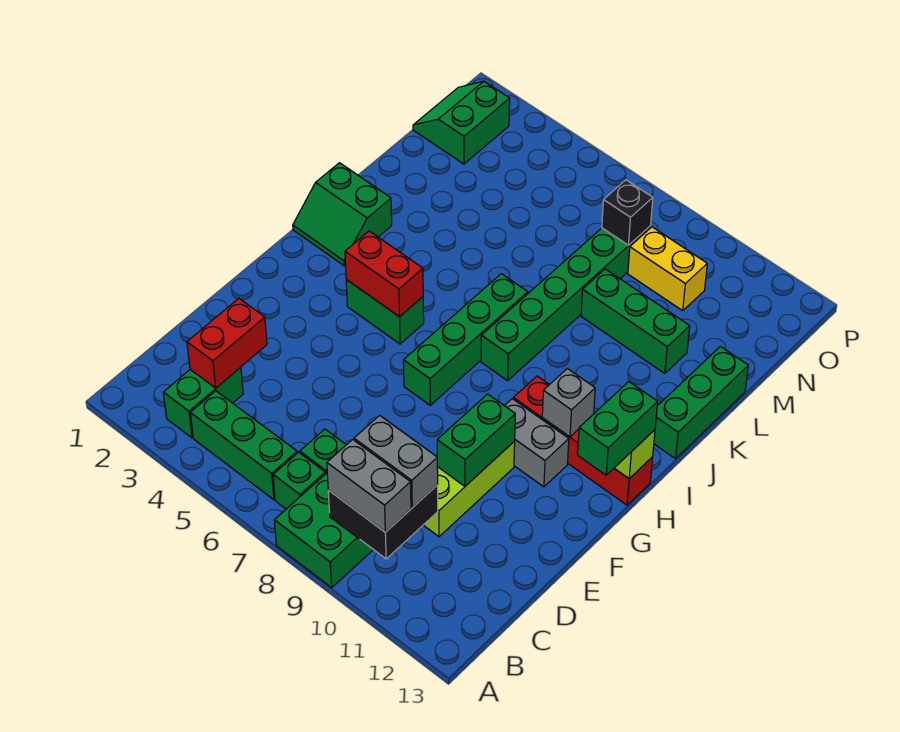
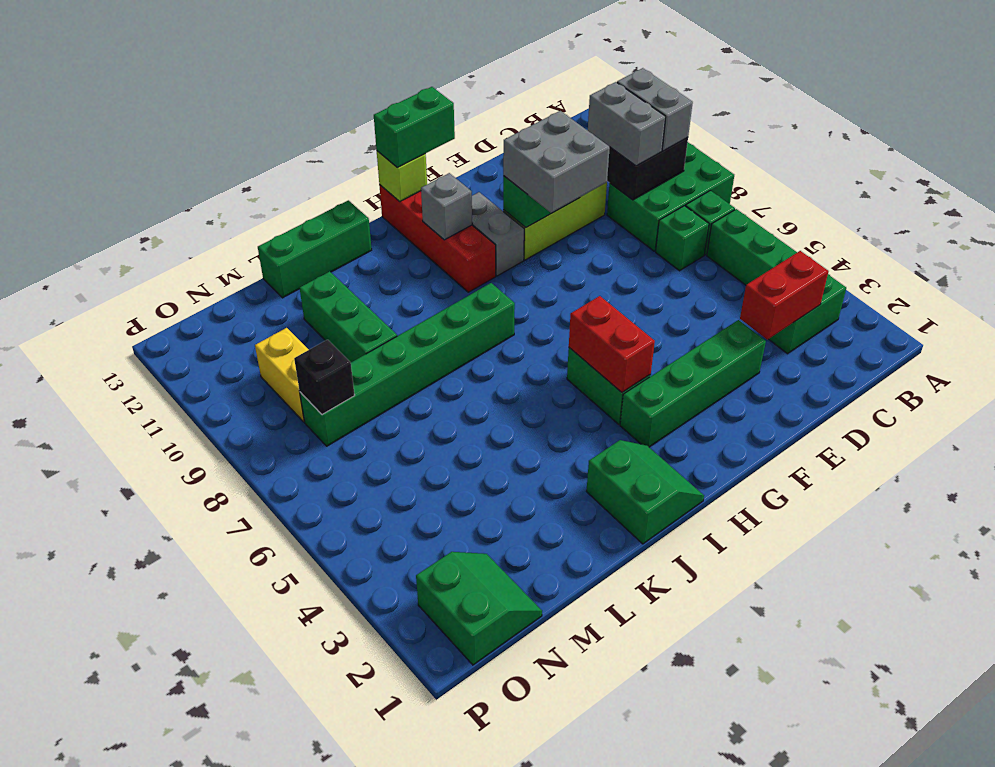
none -> grey 2x2 brick [503,111,610,213]
green 1x4 brick [403,274,528,405] -> green 1x4 brick moved to [620,320,766,447]
green 2x2 slope [413,81,510,164] -> green 2x2 slope turned to [416,552,542,665]

